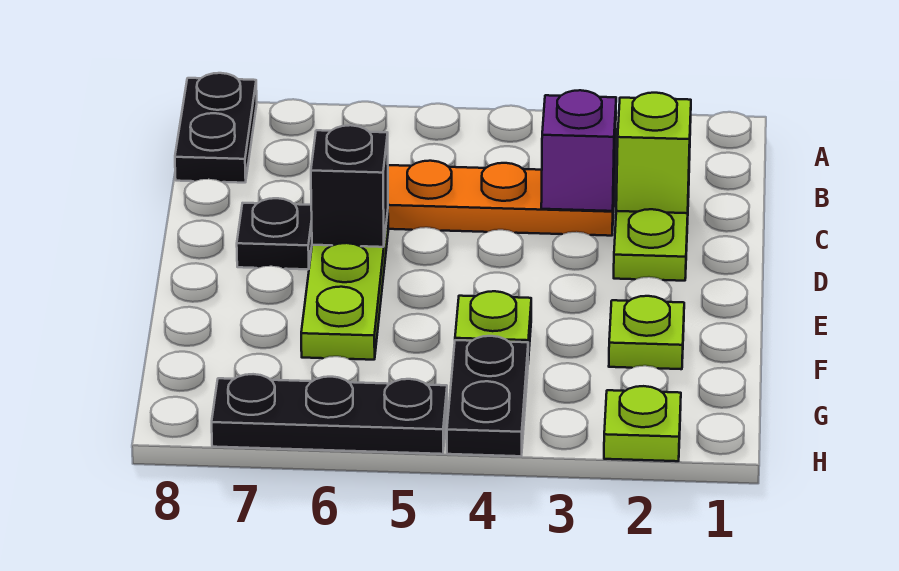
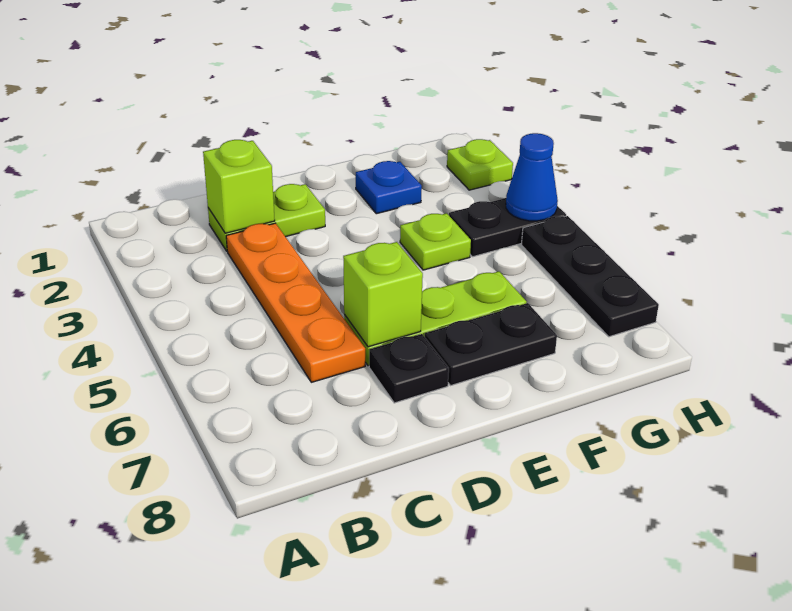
black 1x2 plate [175,73,257,183] -> black 1x2 plate moved to [425,303,557,386]
purple 1x1 brick [541,90,616,211] -> none
black 1x1 brick [311,125,388,247] -> lime 1x1 brick [343,242,423,347]
lime 1x1 plate [609,296,684,369] -> blue 1x1 plate [356,161,422,214]
none -> blue 1x1 cone [506,133,558,221]

